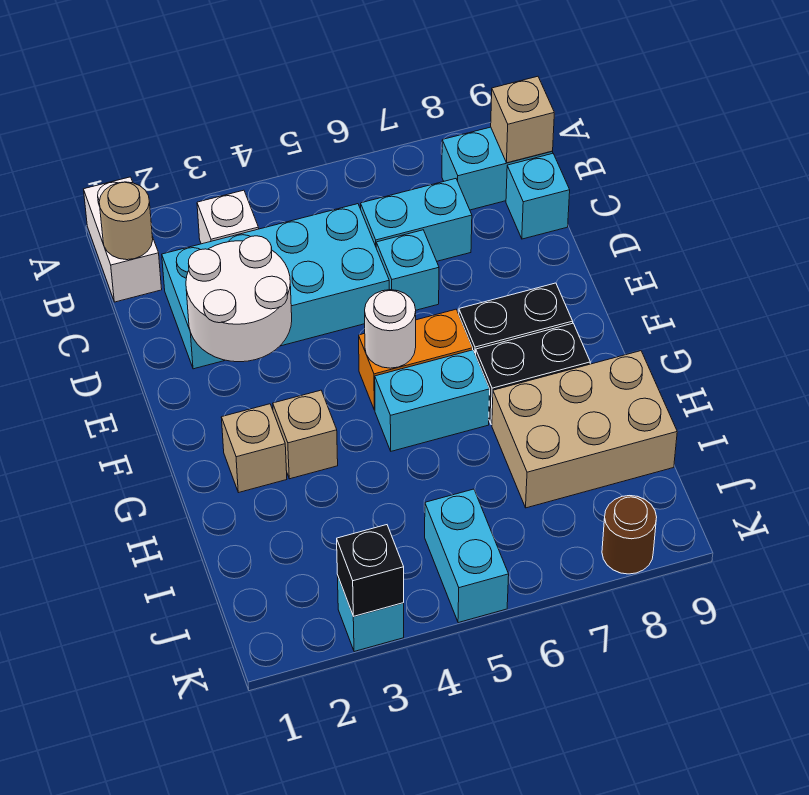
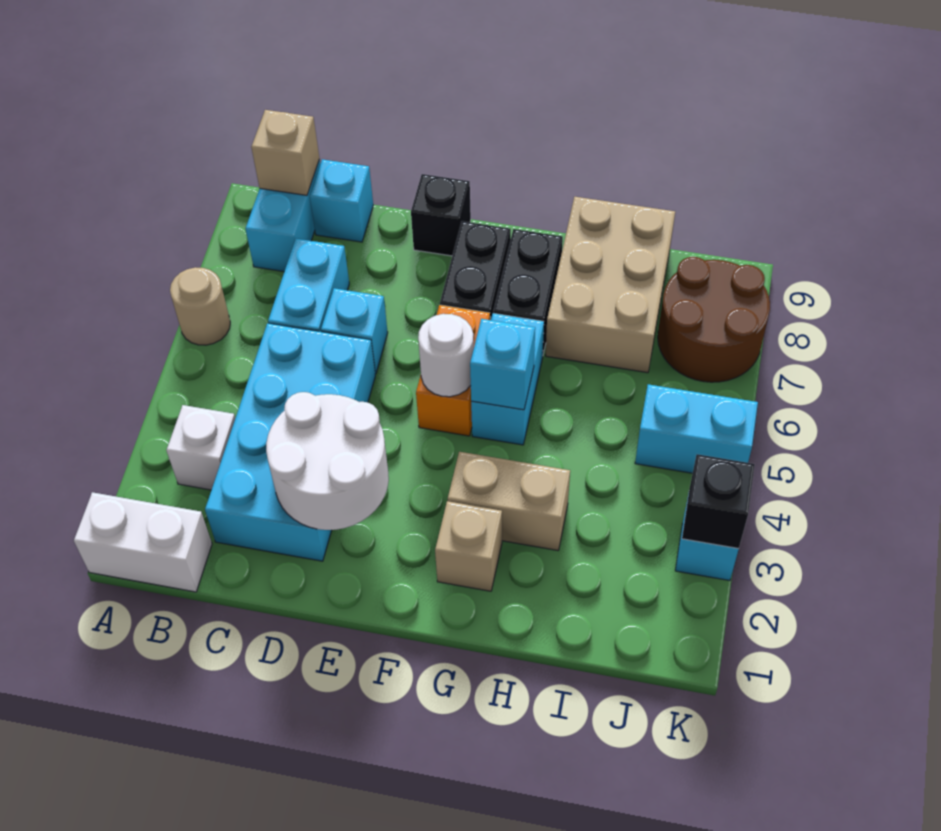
tan 1x1 round brick [99,182,153,260] -> tan 1x1 round brick moved to [170,267,230,345]
none -> black 1x1 brick [411,174,471,256]
tan 1x1 brick [273,390,338,479] -> tan 1x2 brick [448,452,570,550]
none -> cyan 1x1 brick [470,319,535,410]
brown 1x1 round brick [602,496,657,574] -> brown 2x2 round brick [658,257,770,382]

